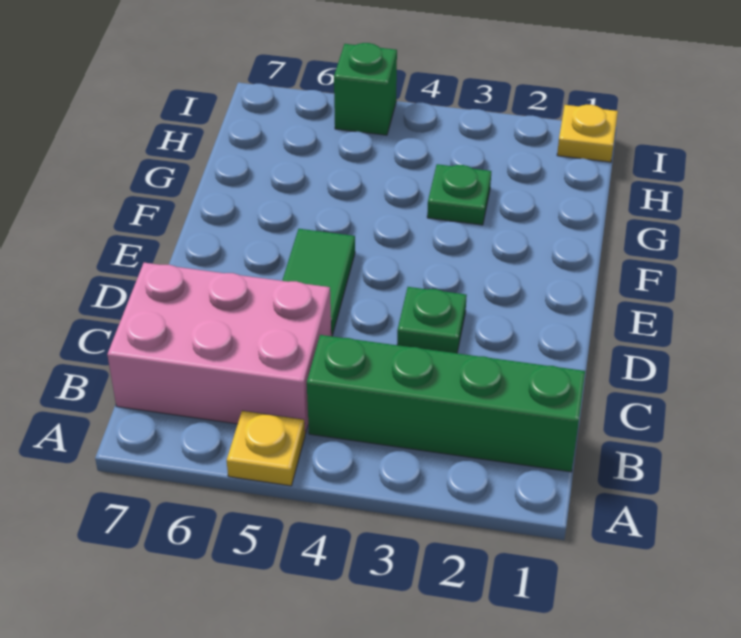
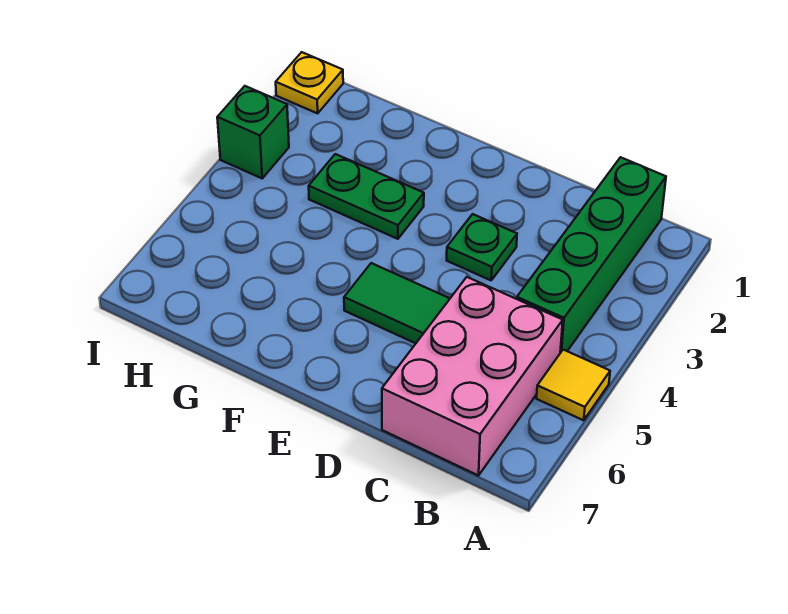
yellow 1x1 plate [227,411,305,486] -> yellow 1x1 tile [537,350,610,420]
green 1x1 plate [427,164,491,225] -> green 1x2 plate [309,154,424,239]
green 1x1 brick [334,43,397,135] -> green 1x1 brick moved to [217,86,289,178]

